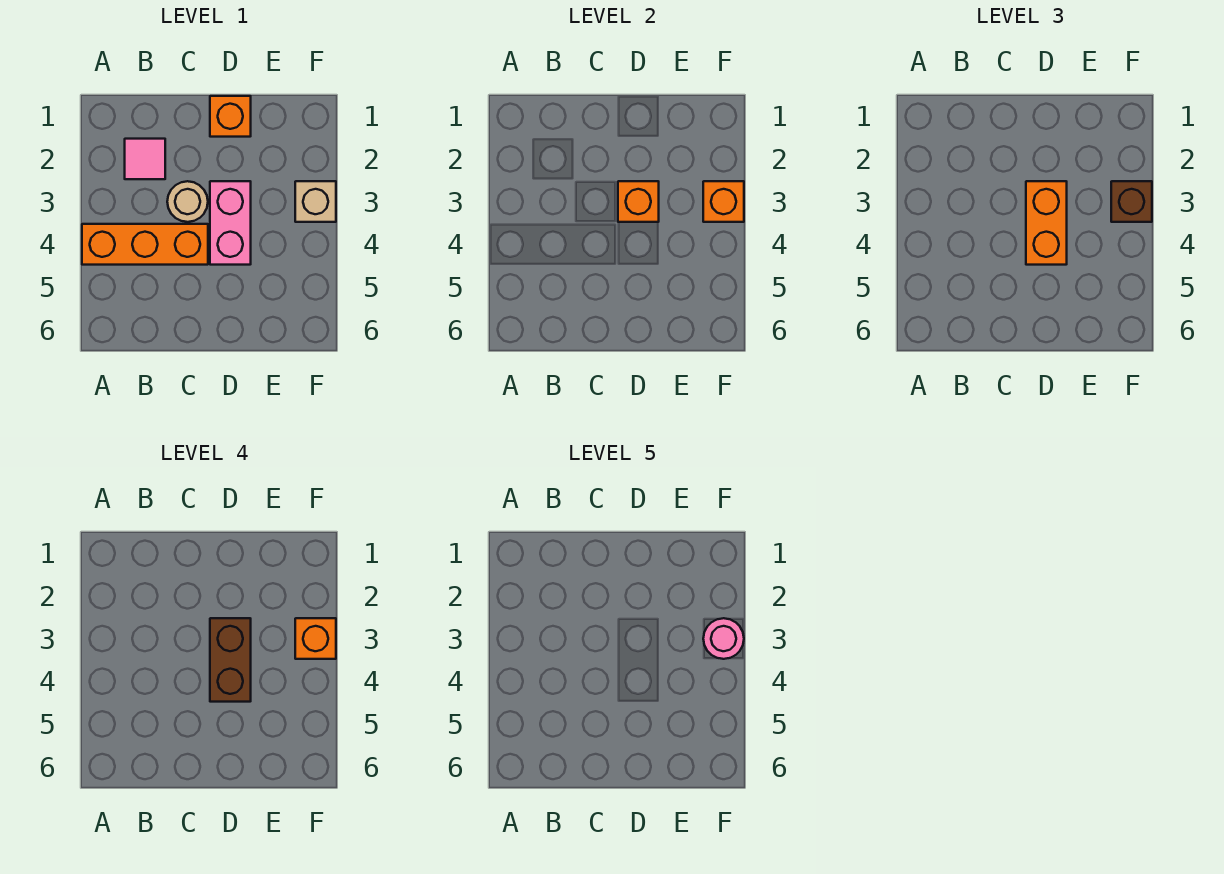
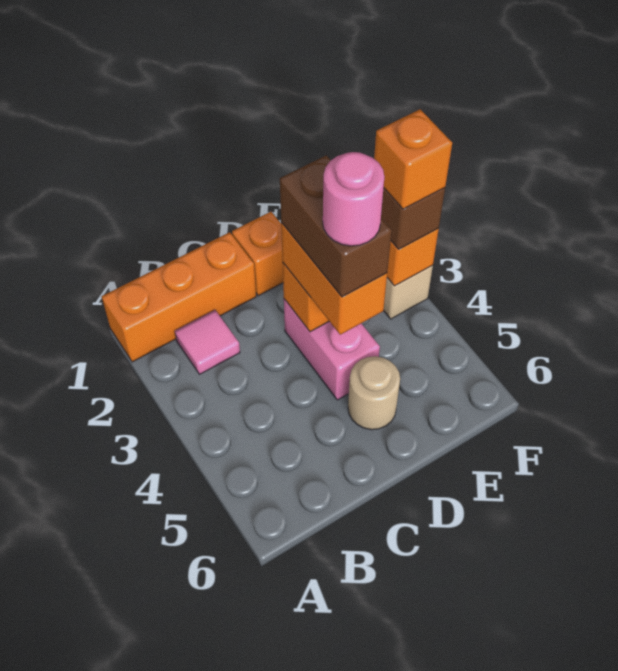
orange 1x3 brick [82,224,208,265] -> orange 1x3 brick moved to [102,232,256,362]
tan 1x1 round brick [167,181,208,222] -> tan 1x1 round brick moved to [348,356,400,430]
pink 1x1 round brick [703,618,744,659] -> pink 1x1 round brick moved to [323,152,384,246]

